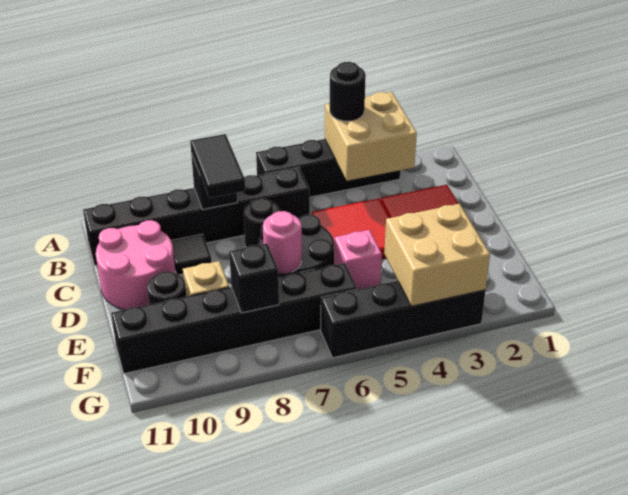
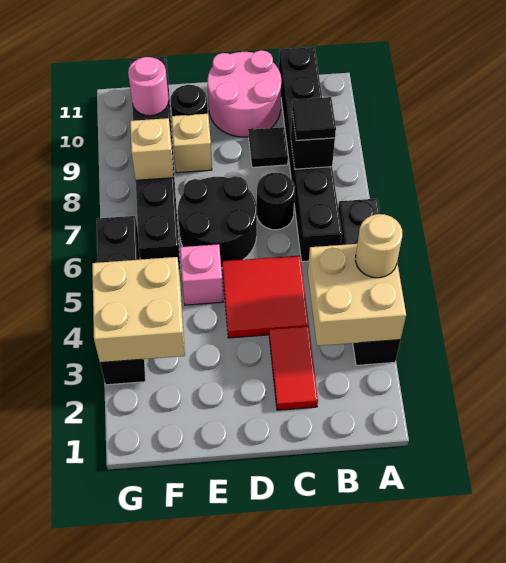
black 1x1 round brick [330,62,366,121] -> tan 1x1 round brick [356,214,402,278]
black 1x2 tile [190,134,245,198] -> black 1x1 tile [292,97,336,140]
pink 1x1 round brick [263,211,302,274] -> pink 1x1 round brick moved to [128,57,169,116]
black 1x1 brick [229,244,279,313] -> tan 1x1 brick [130,118,174,180]

